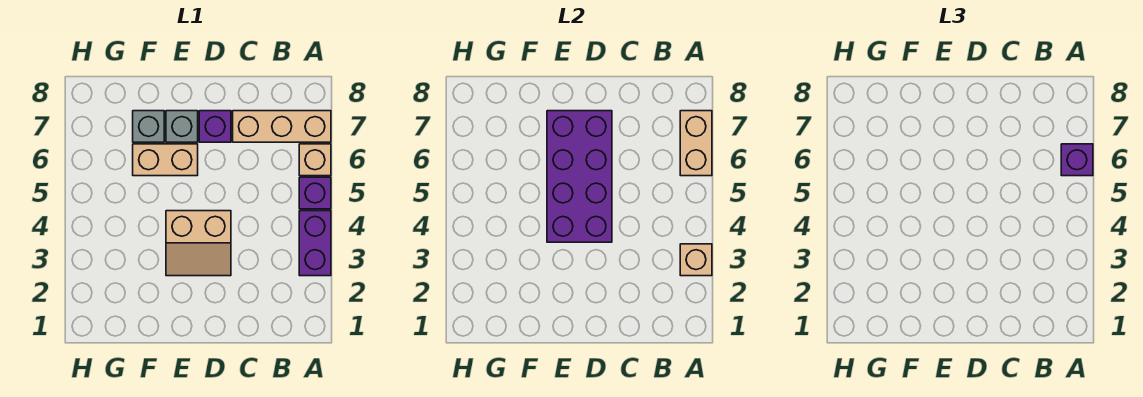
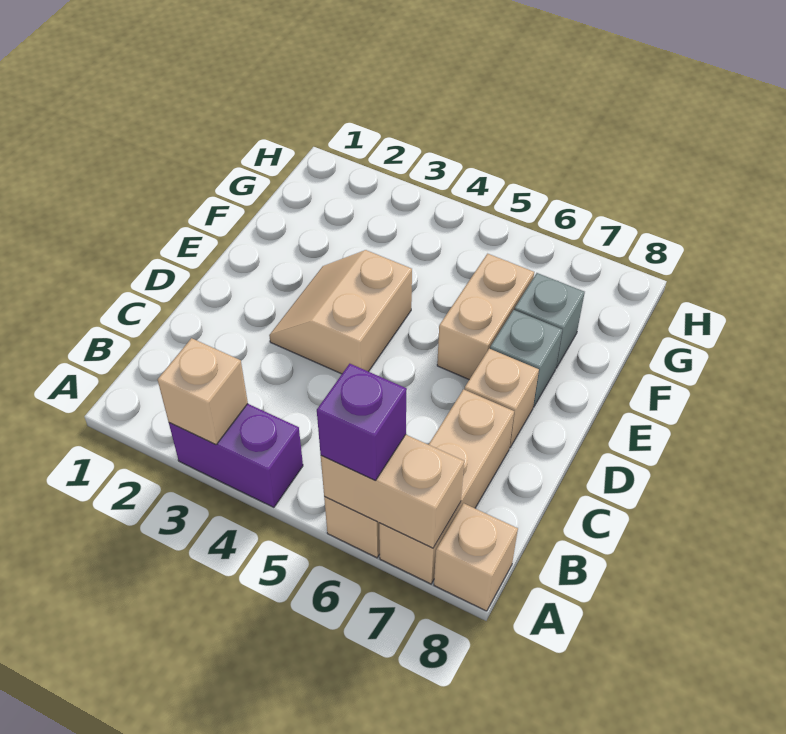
purple 1x1 brick [299,177,331,209] -> none
none -> tan 1x1 brick [434,503,518,611]
purple 2x4 brick [547,111,612,242] -> none
purple 1x1 brick [199,111,231,142] -> tan 1x1 brick [464,349,539,448]

